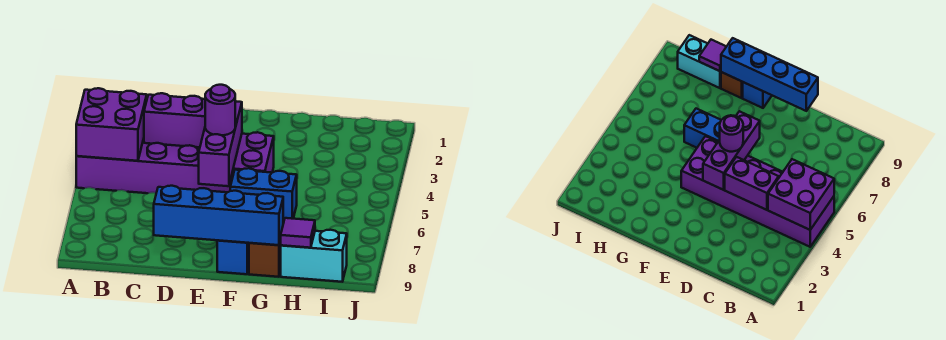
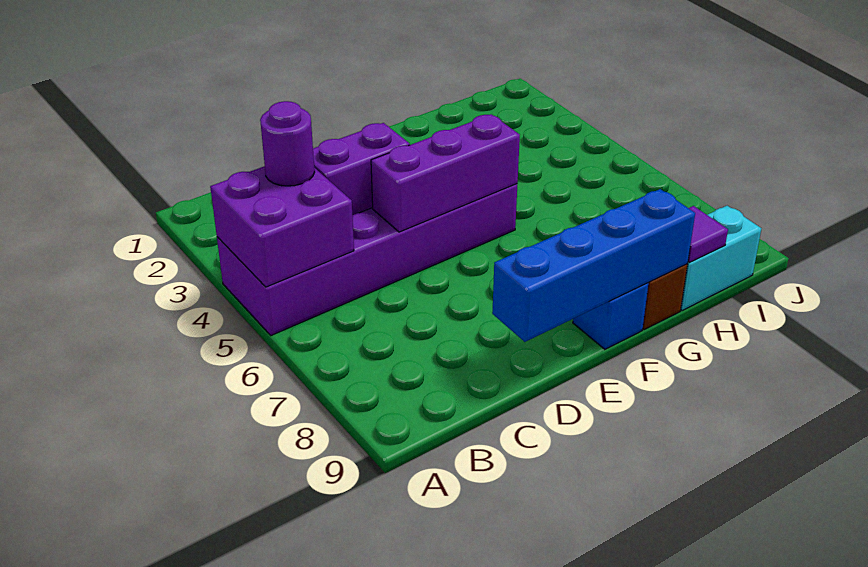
purple 1x3 brick [199,101,242,186] -> purple 1x3 brick turned to [371,114,520,232]
purple 1x1 round brick [205,85,235,135] -> purple 1x1 round brick moved to [260,101,315,186]
blue 1x2 brick [230,168,297,222] -> none

